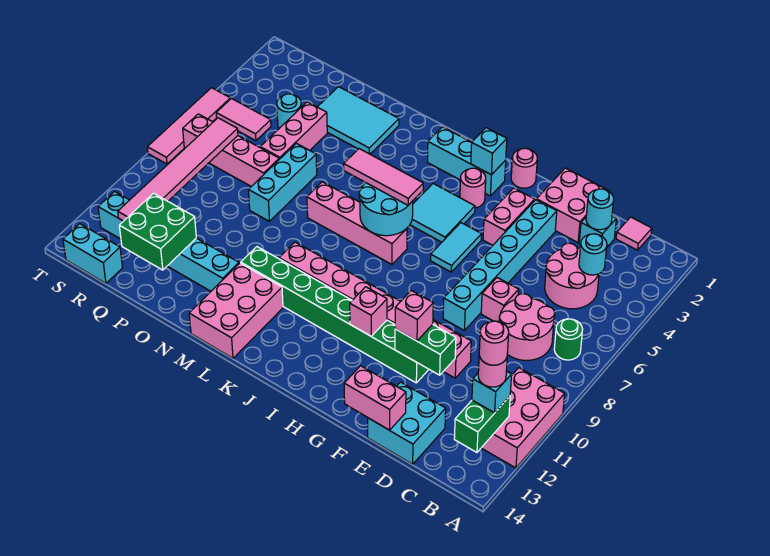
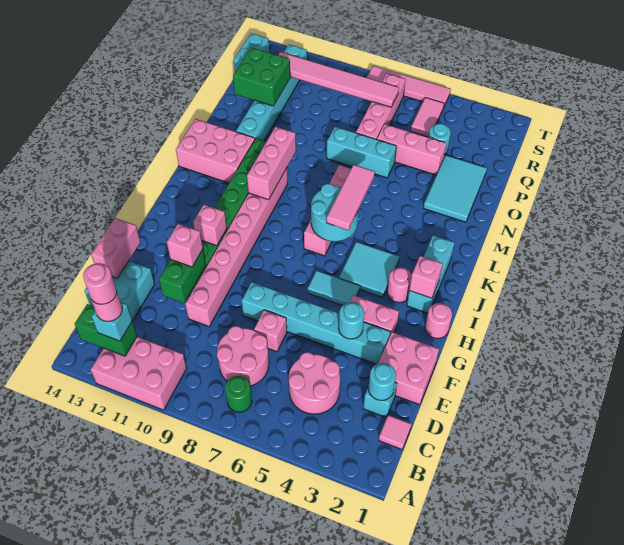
cyan 1x1 round brick [579,234,607,275] -> cyan 1x1 round brick moved to [339,302,364,339]
cyan 1x1 brick [471,128,507,175] -> pink 1x1 brick [409,256,443,298]
none -> pink 1x3 brick [247,127,296,200]

